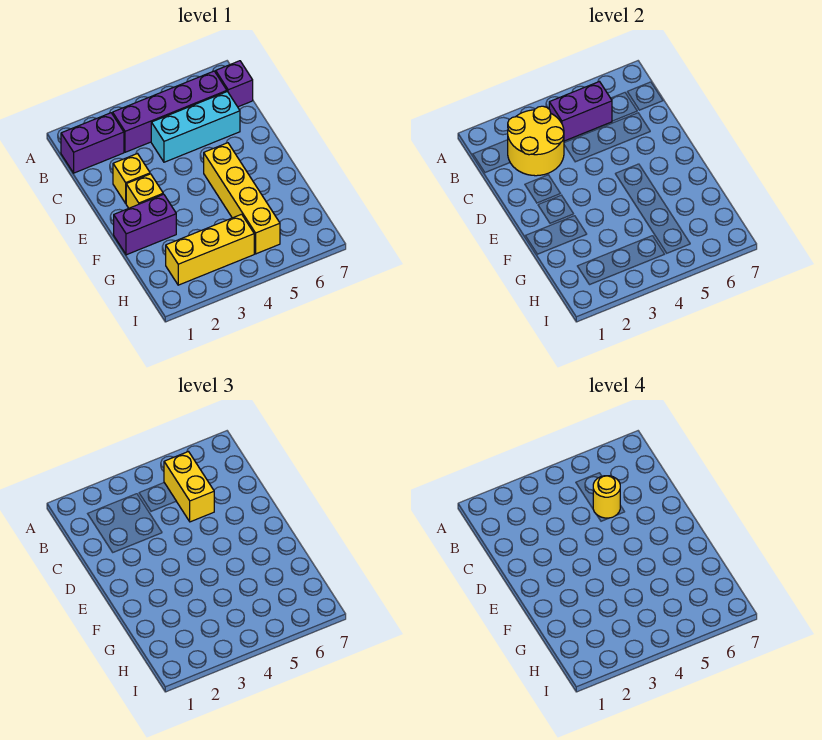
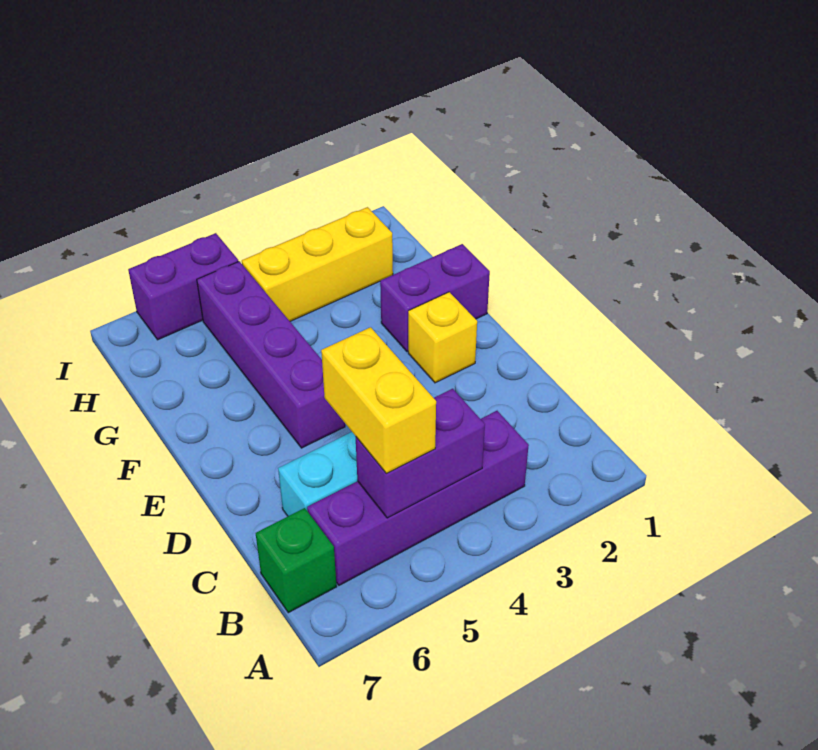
purple 1x2 brick [61,113,124,173] -> purple 1x2 brick moved to [128,233,239,340]
yellow 2x2 round brick [508,106,564,176] -> none
purple 1x1 brick [216,61,253,107] -> green 1x1 brick [256,508,337,613]
yellow 1x1 round brick [593,476,620,518] -> none
yellow 1x1 brick [113,154,150,203] -> none
yellow 1x4 brick [204,143,280,254] -> purple 1x4 brick [197,261,345,448]

